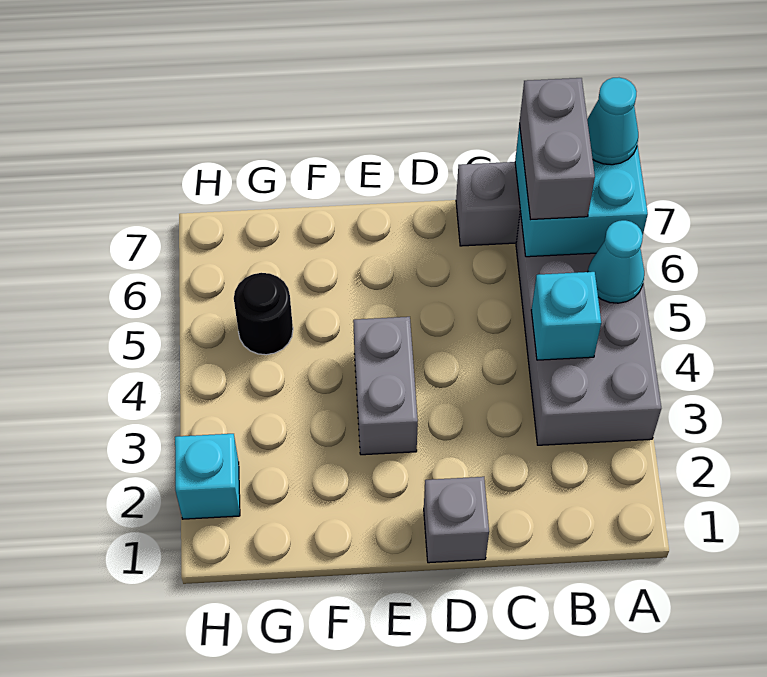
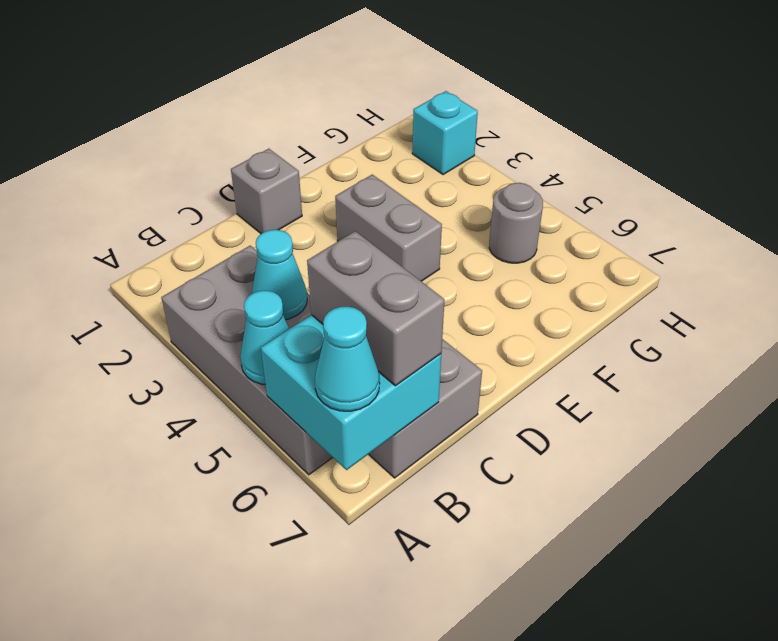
cyan 1x1 brick [531,272,601,360] -> cyan 1x1 cone [252,230,307,320]
black 1x1 round brick [234,273,293,355] -> grey 1x1 round brick [489,183,543,263]

